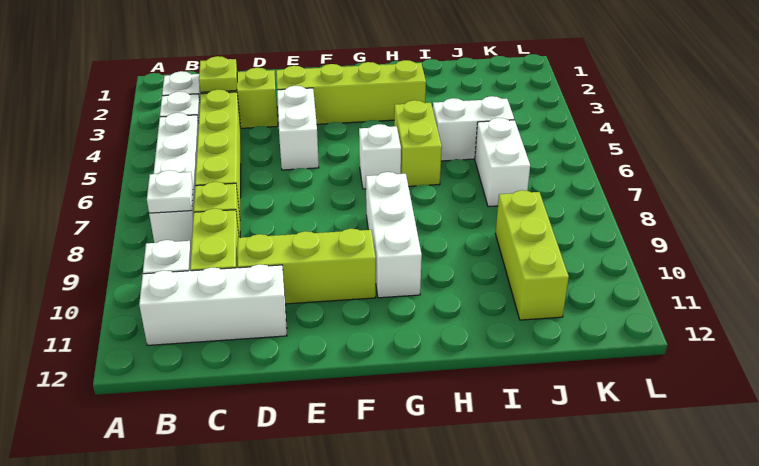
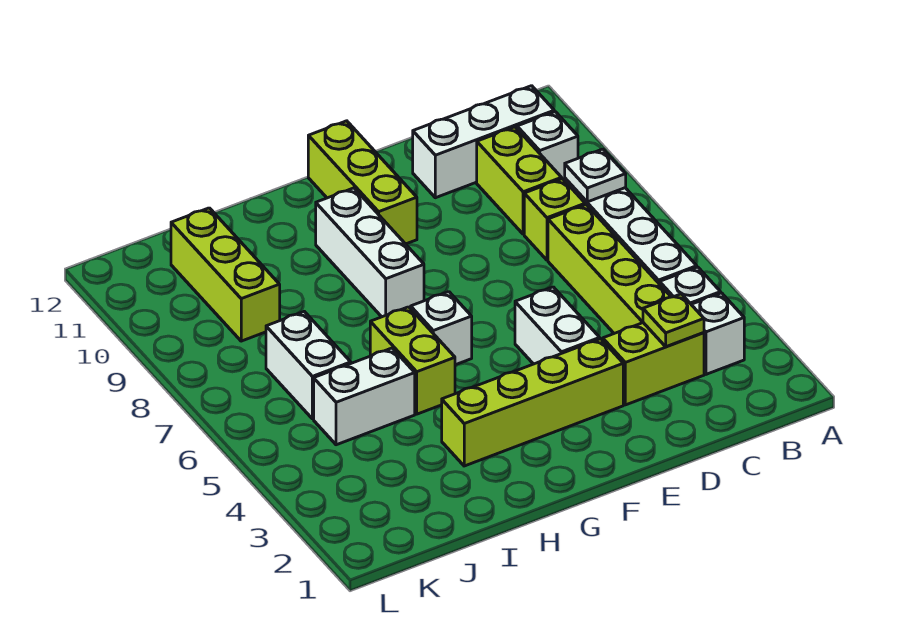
lime 1x3 brick [238,229,376,304] -> lime 1x3 brick turned to [308,121,417,244]

